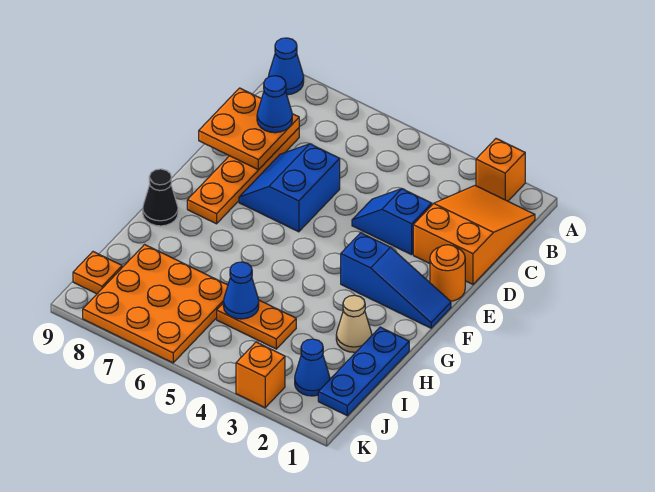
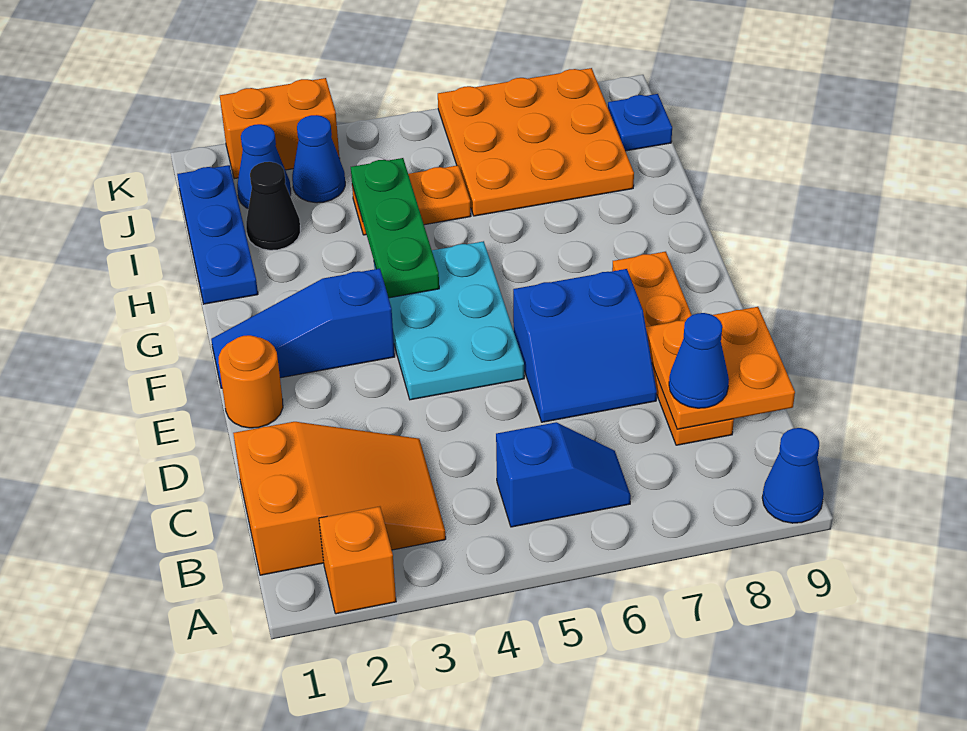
orange 2x3 slope [413,186,535,284] -> orange 2x3 slope turned to [233,422,446,575]
blue 1x2 slope [352,189,432,255] -> blue 1x2 slope moved to [496,422,631,527]
blue 2x2 slope [239,144,340,232] -> blue 2x2 slope turned to [513,269,657,422]
none -> cyan 2x3 plate [374,241,524,400]
none -> green 1x3 plate [351,158,439,298]
black 1x1 cone [143,169,178,226] -> black 1x1 cone moved to [246,162,300,250]
tan 1x1 cone [336,295,372,352] -> none
blue 1x1 cone [223,262,259,319] -> blue 1x1 cone moved to [292,115,345,203]
orange 1x1 plate [73,252,122,294] -> blue 1x1 plate [608,94,672,151]
orange 1x1 brick [236,342,285,408] -> orange 1x2 brick [220,78,340,179]

